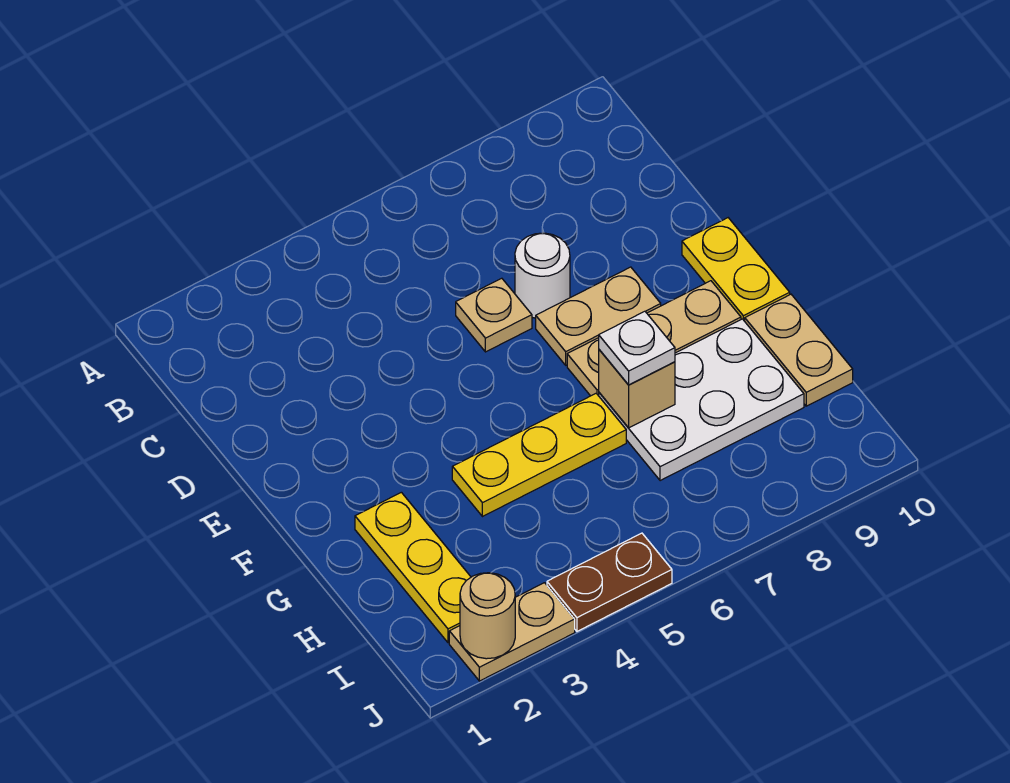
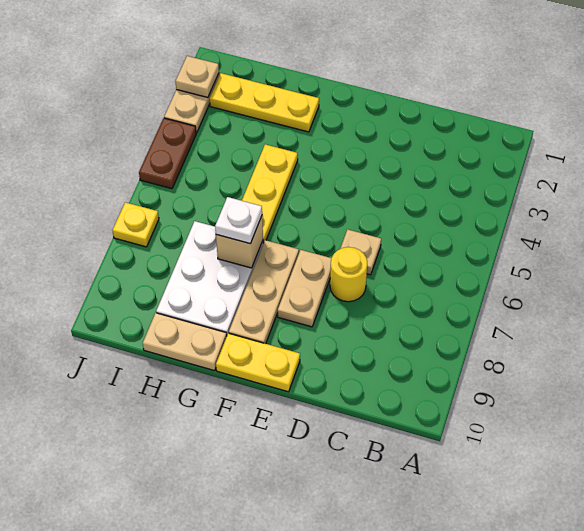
white 1x1 round brick [515,233,570,318] -> yellow 1x1 round brick [330,247,367,302]
tan 1x1 round brick [460,573,515,659] -> tan 1x1 plate [175,56,219,98]
none -> yellow 1x1 plate [112,202,159,247]

